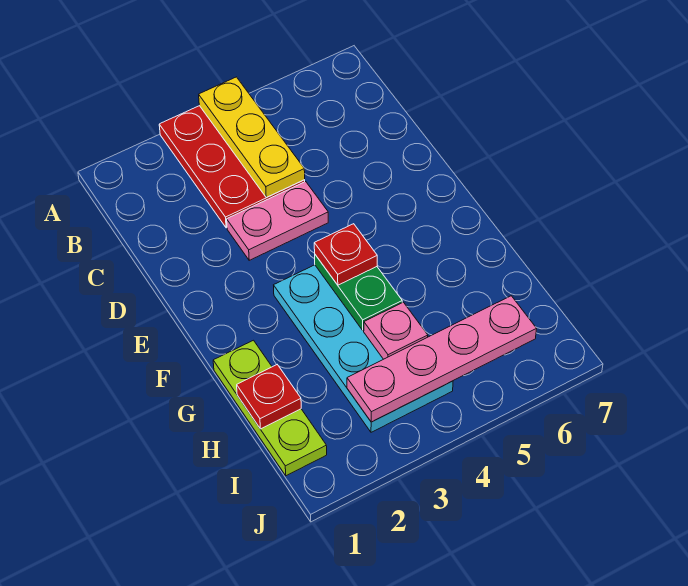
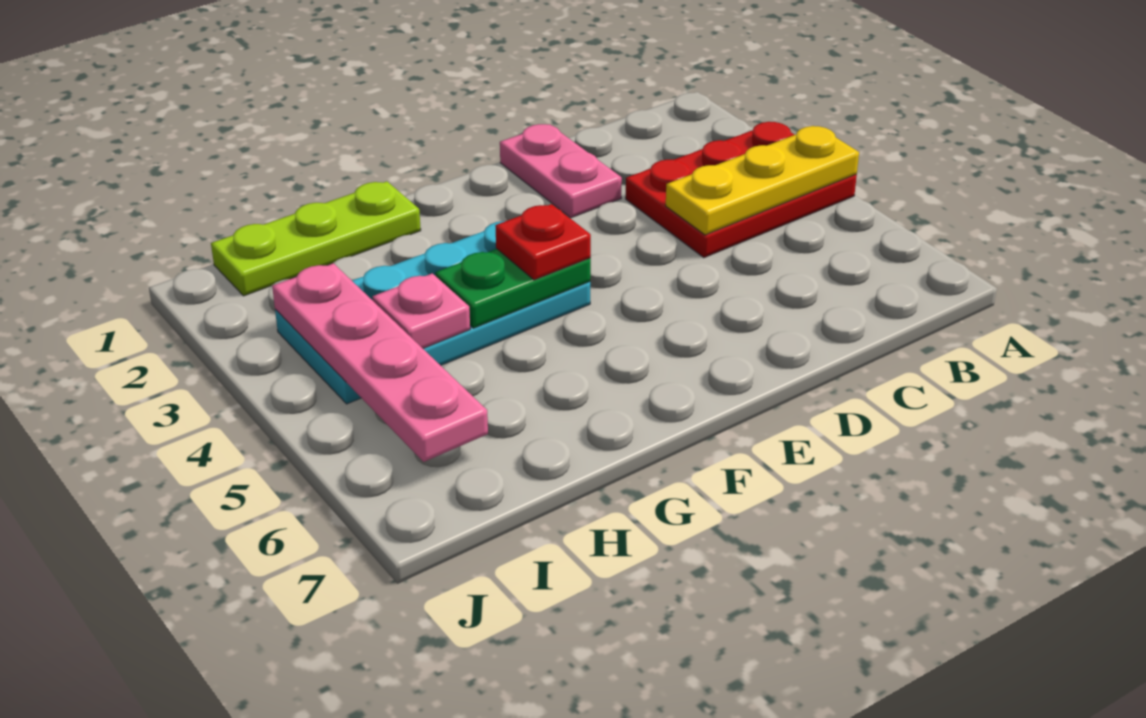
pink 1x2 plate [227,182,328,260] -> pink 1x2 plate moved to [500,124,622,218]
red 1x1 plate [237,365,301,429] -> none

